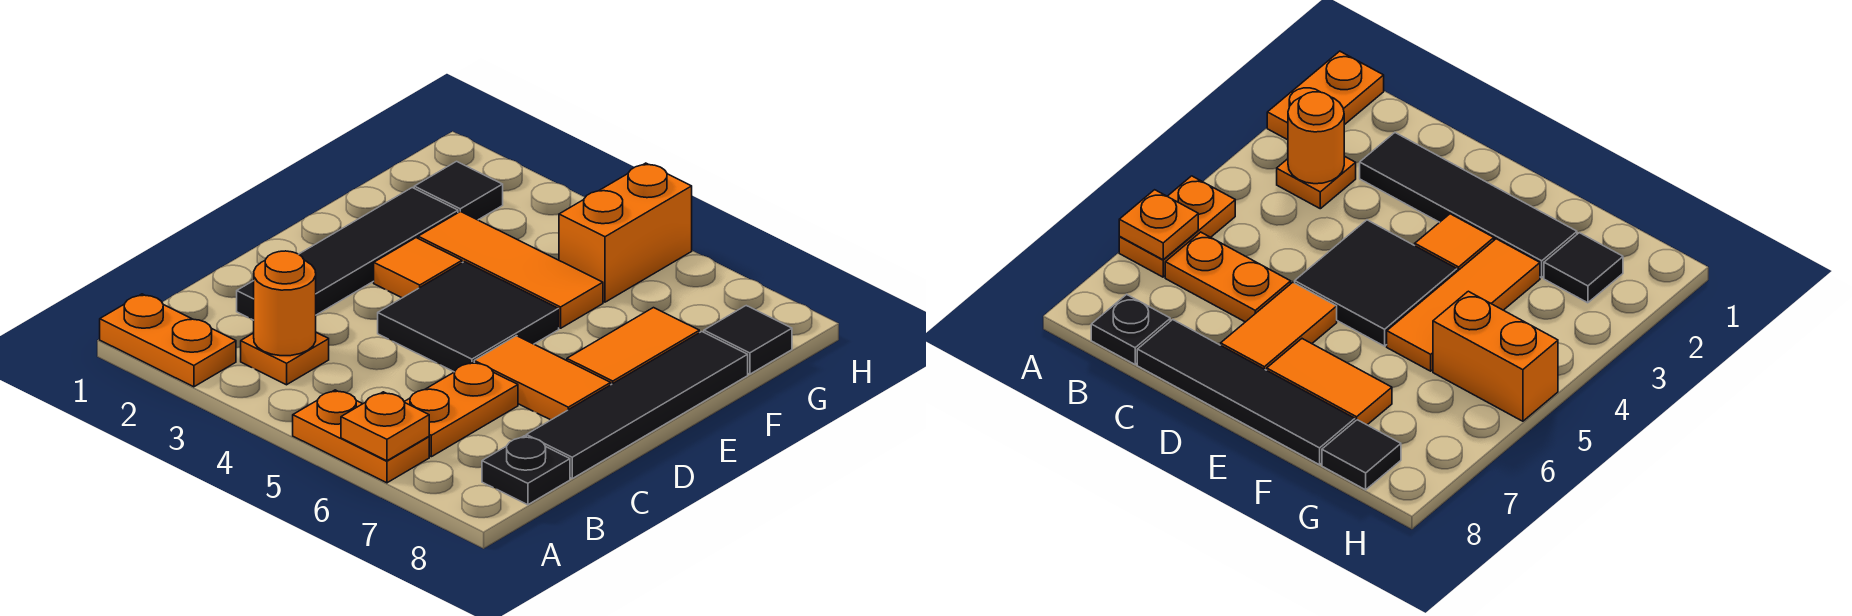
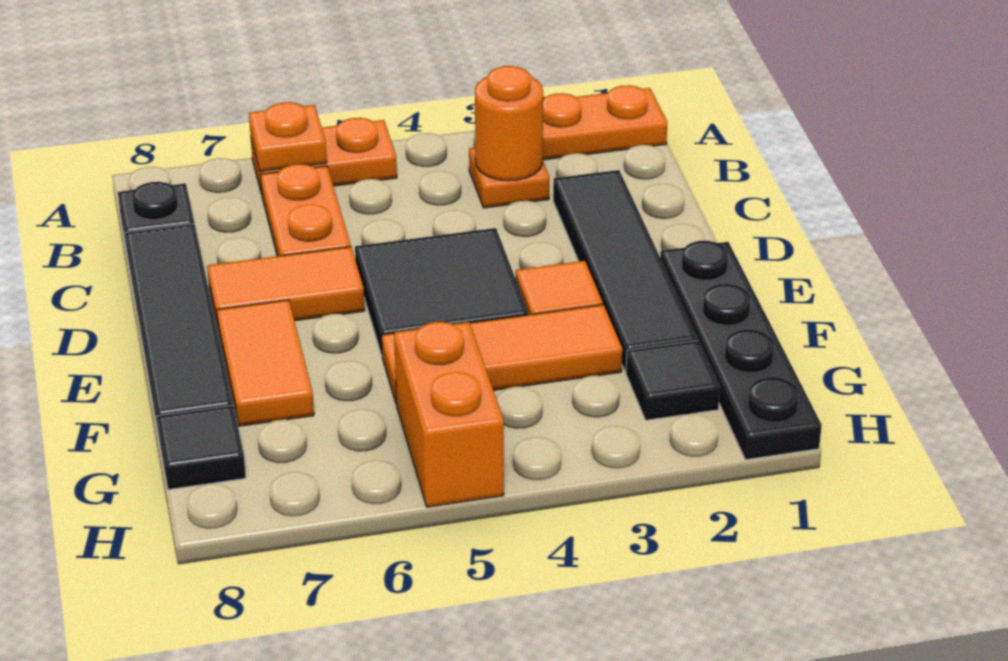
none -> black 1x4 plate [660,241,822,460]

